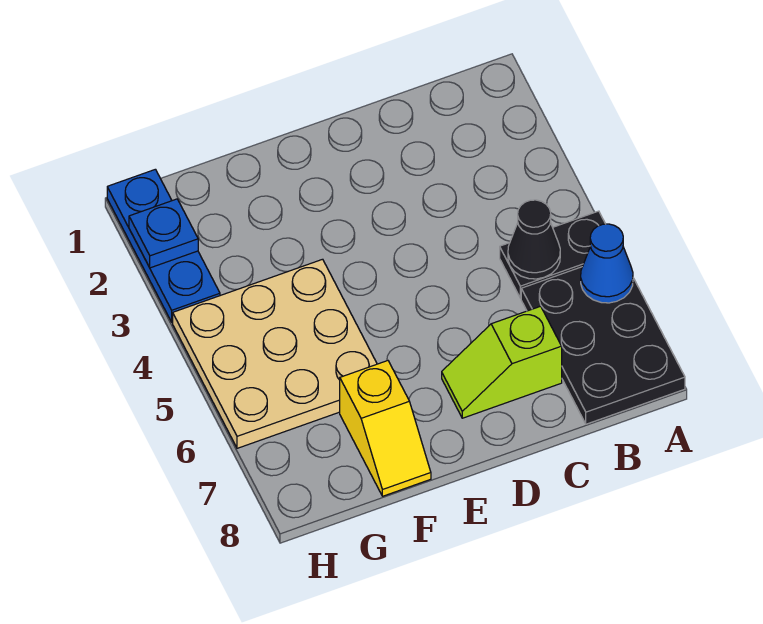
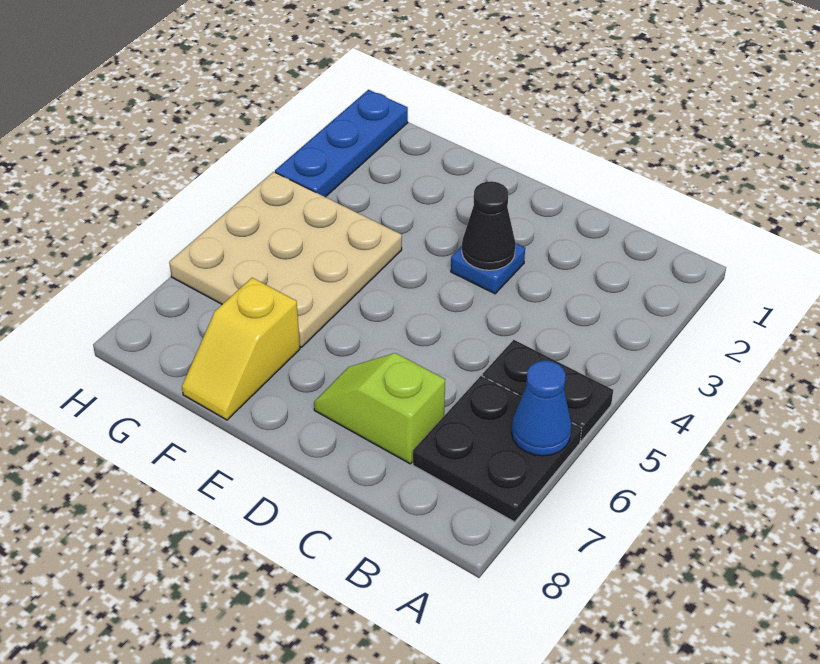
black 2x3 plate [521,267,685,424] -> black 2x2 plate [413,376,582,522]
black 1x1 cone [508,200,560,279] -> black 1x1 cone moved to [462,181,516,270]
blue 1x1 plate [129,199,198,268] -> blue 1x1 plate moved to [451,244,525,294]

